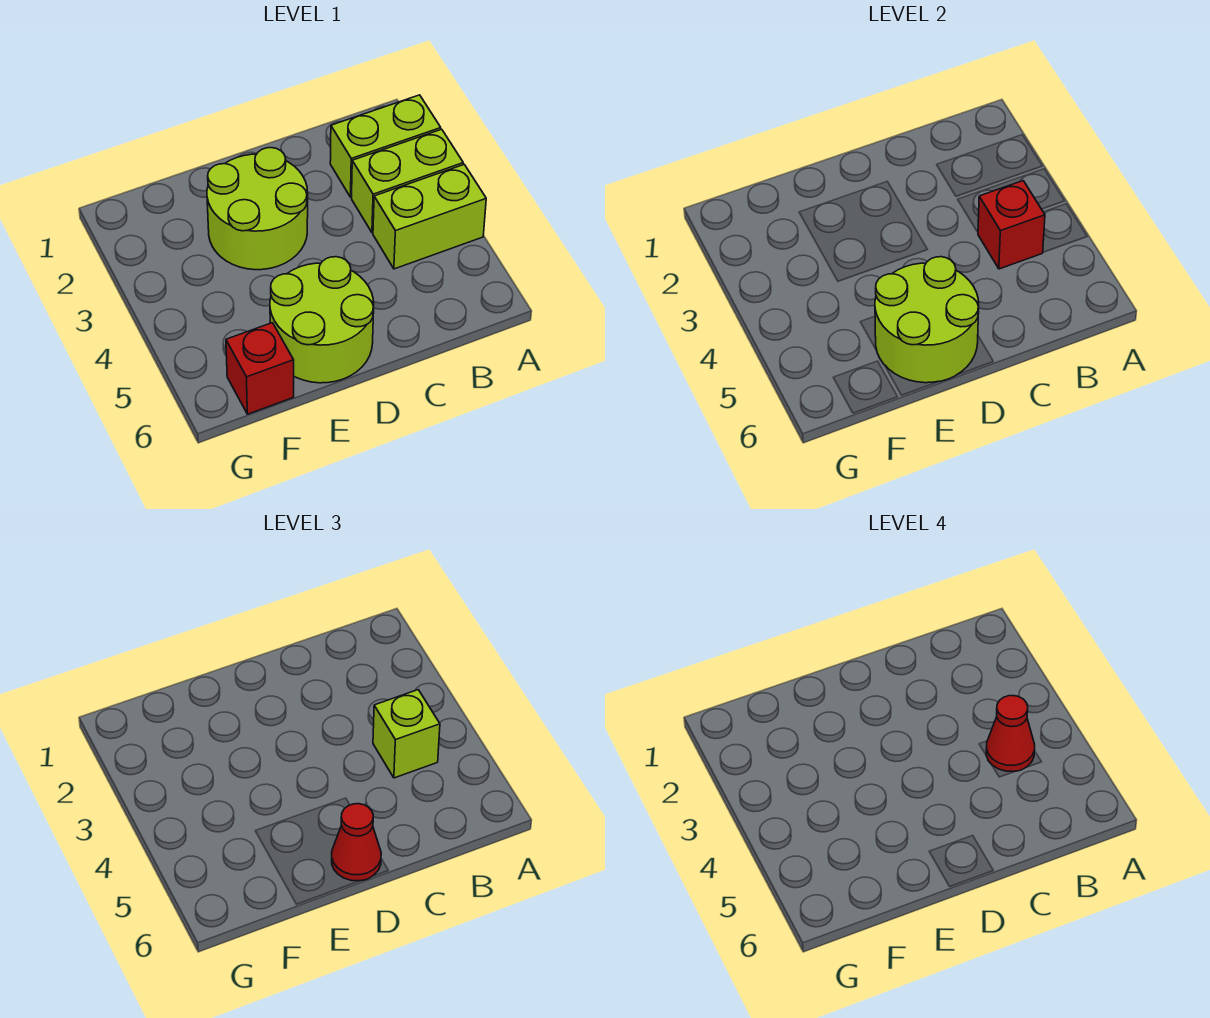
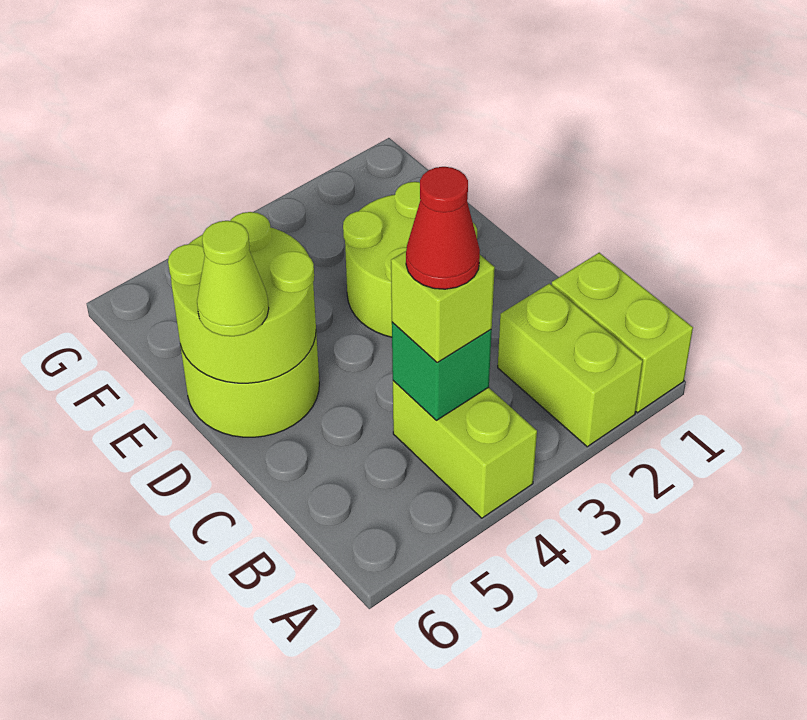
lime 1x2 brick [352,129,463,233] -> lime 1x2 brick moved to [552,253,693,413]
red 1x1 brick [978,181,1045,269] -> green 1x1 brick [392,322,492,420]
red 1x1 cone [332,804,381,881] -> lime 1x1 cone [197,221,269,336]
red 1x1 brick [226,323,294,414] -> none

